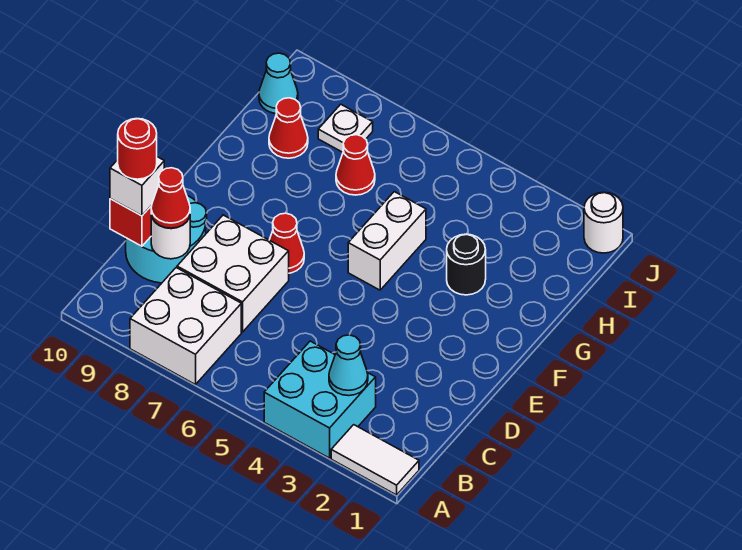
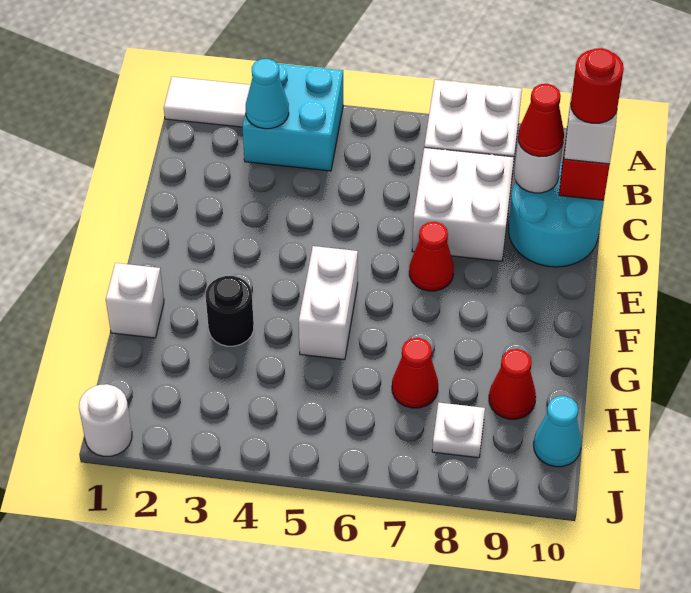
none -> white 1x1 brick [106,263,164,338]

